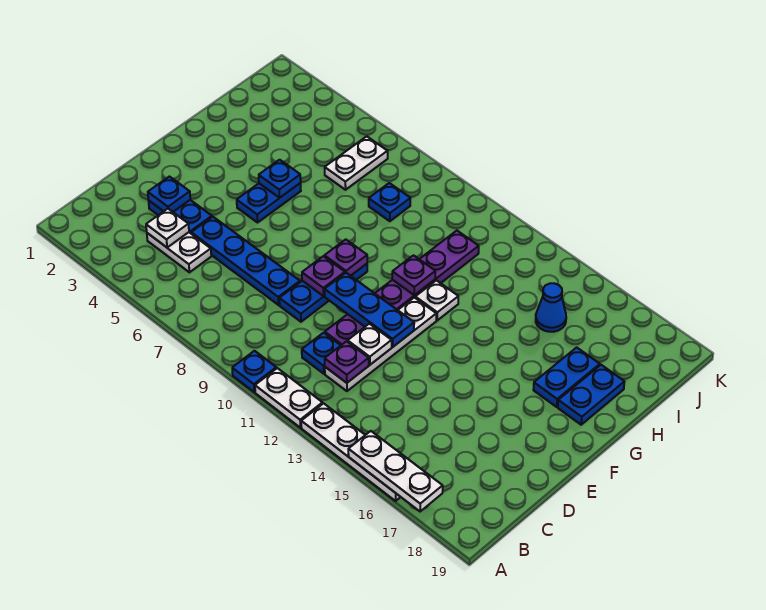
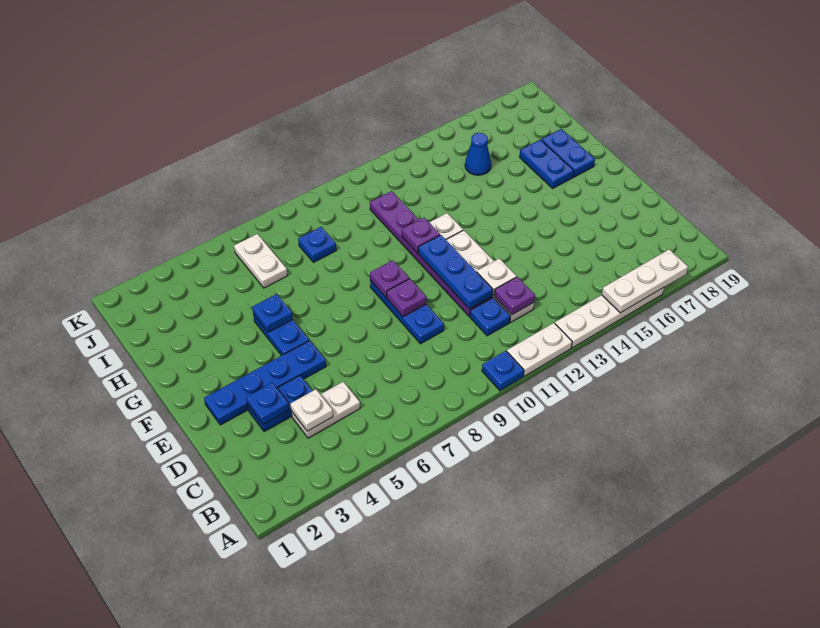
blue 1x4 plate [191,217,300,305] -> blue 1x4 plate moved to [204,341,326,425]
blue 1x3 plate [325,273,414,347] -> blue 1x3 plate turned to [418,235,493,309]

